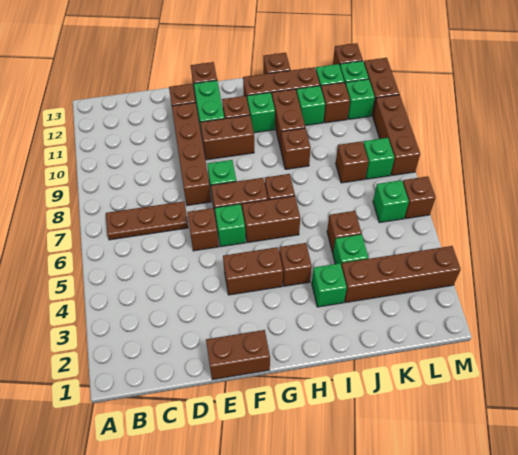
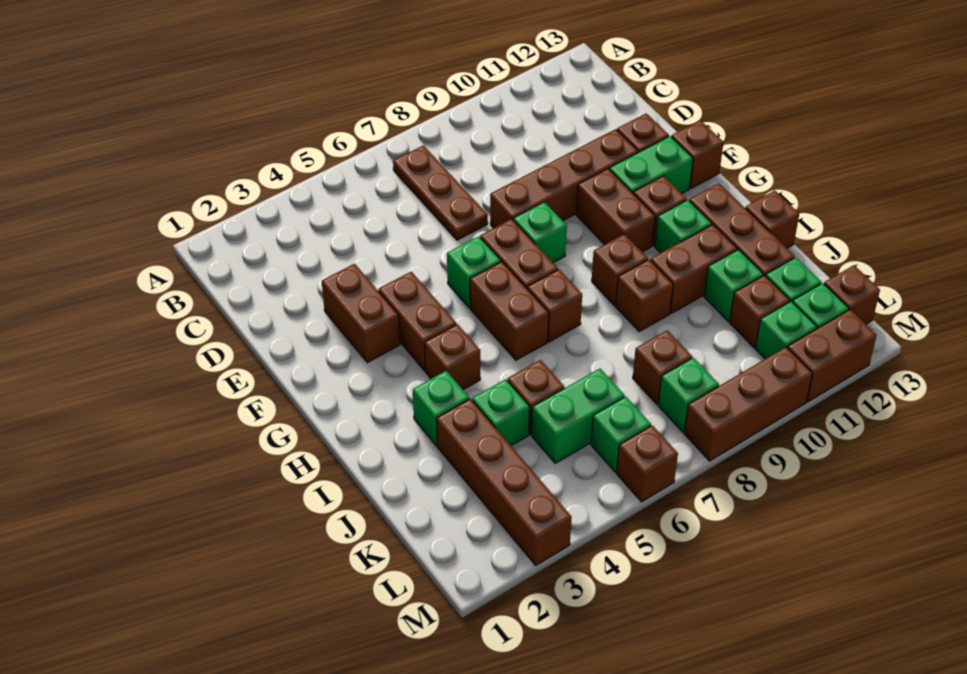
brown 1x2 brick [206,330,270,380] -> brown 1x2 brick moved to [322,264,400,362]
brown 1x1 brick [187,208,219,251] -> brown 1x1 brick moved to [592,234,648,306]
none -> green 1x2 brick [532,369,625,463]

